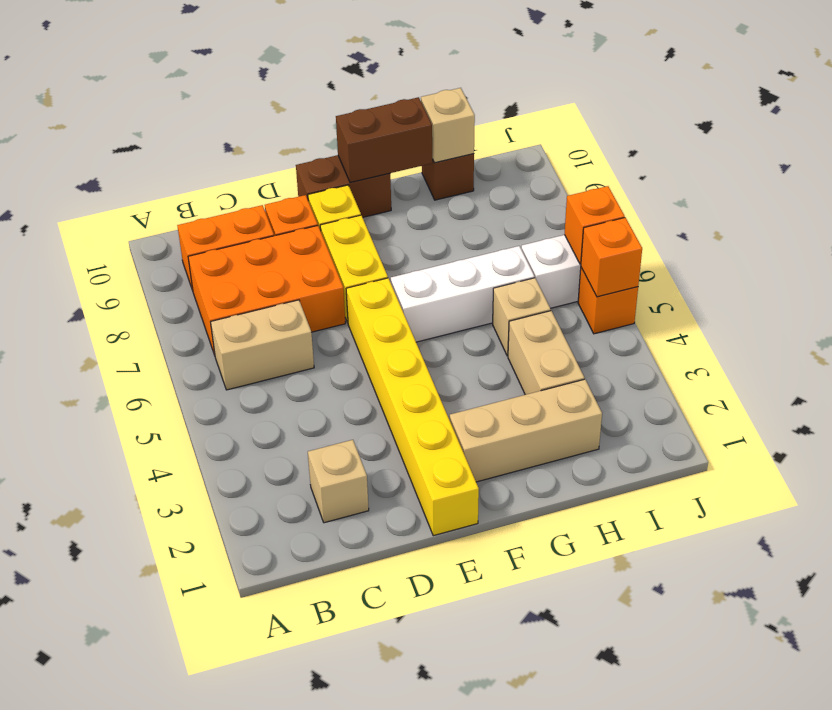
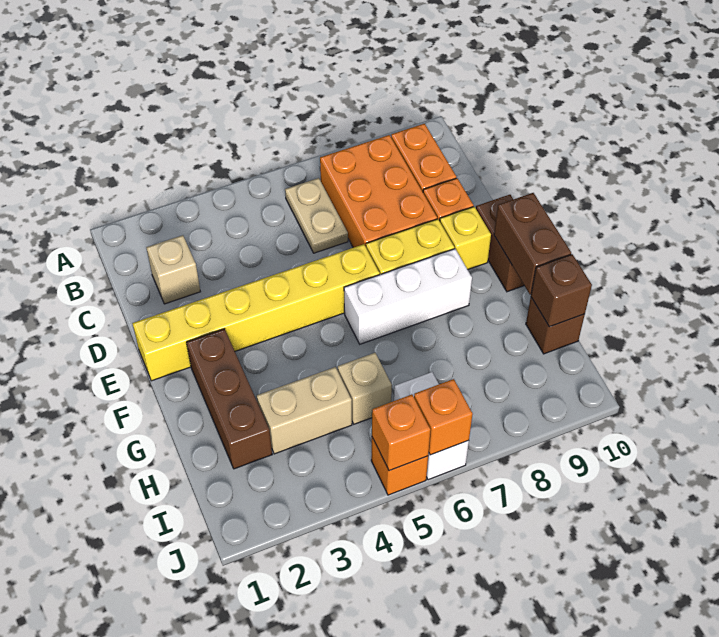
tan 1x2 brick [211,300,314,390] -> tan 1x2 plate [285,178,348,253]
tan 1x3 brick [450,379,602,482] -> brown 1x3 brick [186,329,272,469]
white 1x3 brick [391,246,534,342] -> white 1x3 brick turned to [344,249,472,344]
tan 1x1 brick [421,88,475,163] -> brown 1x1 brick [531,254,592,327]

